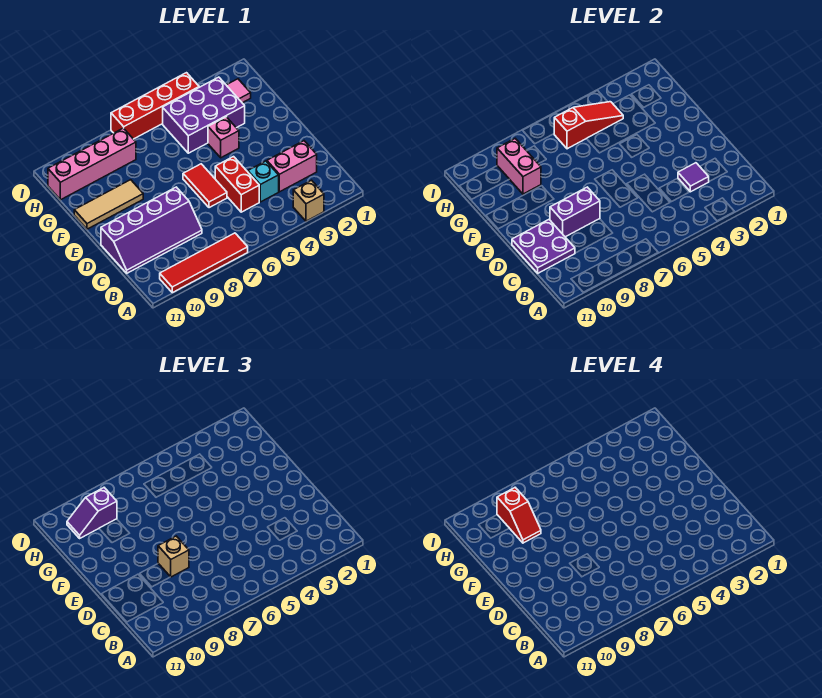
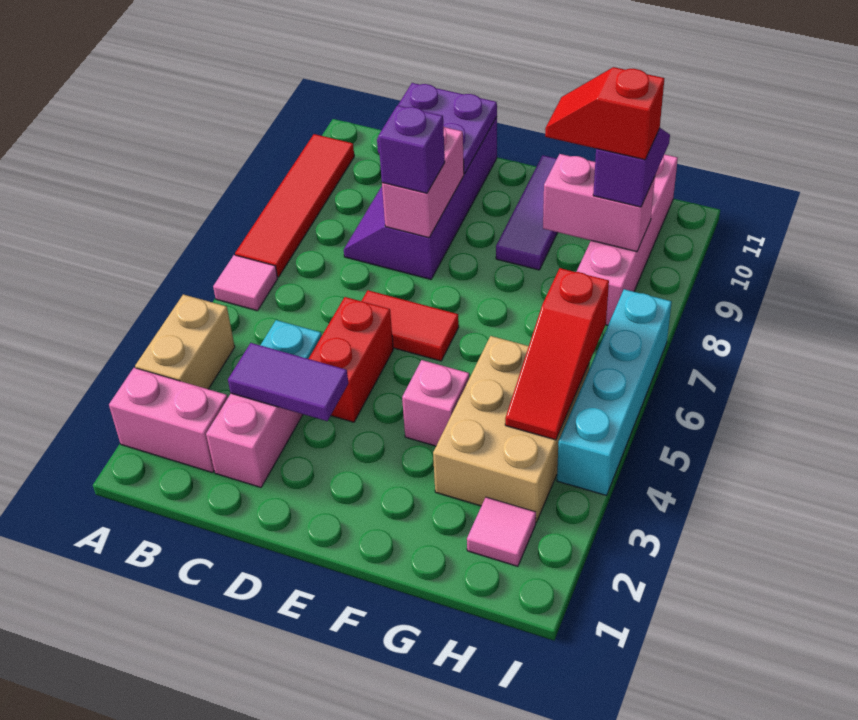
none -> pink 1x2 brick [109,368,228,473]
tan 1x1 brick [293,180,324,221] -> tan 1x2 brick [135,295,235,389]
none -> pink 1x1 tile [213,255,278,311]
purple 1x1 tile [678,163,709,192] -> purple 1x2 tile [228,343,348,421]
red 1x2 brick [215,157,259,212] -> red 1x2 brick turned to [309,297,393,422]
purple 1x2 brick [550,187,600,237] -> pink 1x2 brick [382,126,464,238]
tan 1x1 brick [158,536,189,577] -> purple 1x1 brick [378,105,445,193]
tan 1x3 tile [74,180,143,229] -> purple 1x3 tile [496,155,558,270]
purple 2x3 brick [163,77,245,153] -> tan 2x3 brick [433,336,590,522]
red 1x4 brick [111,73,199,139] -> cyan 1x4 brick [557,289,672,495]

